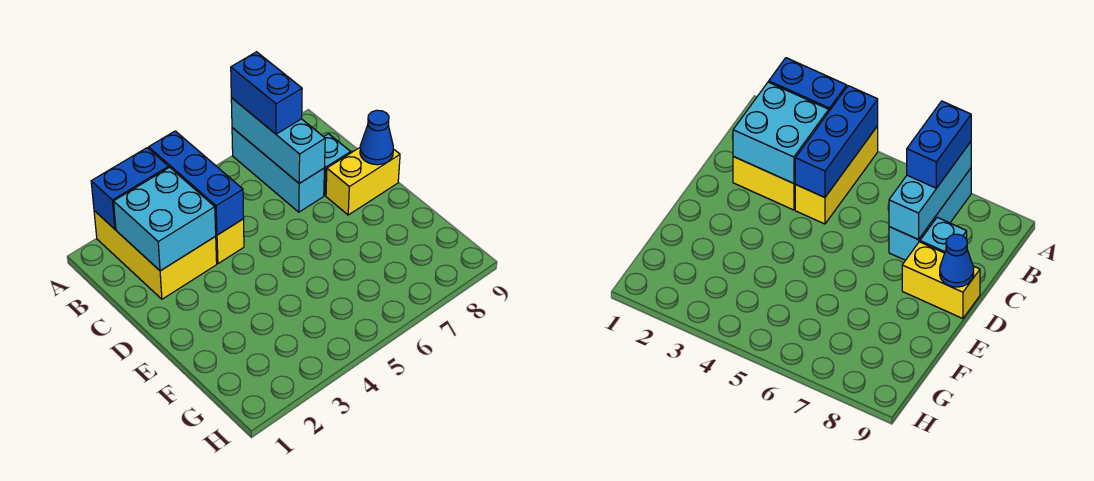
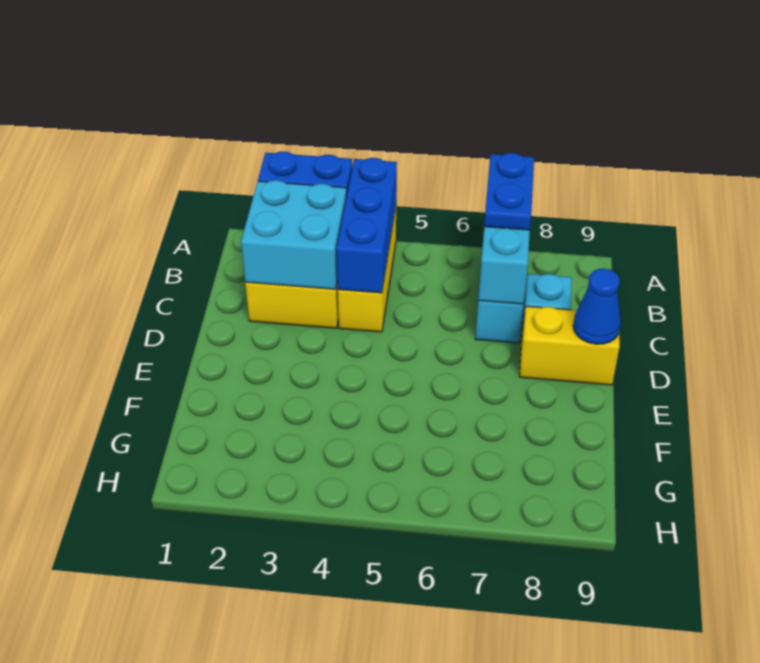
blue 1x2 brick [231,52,302,134] -> blue 1x2 plate [484,153,534,230]

